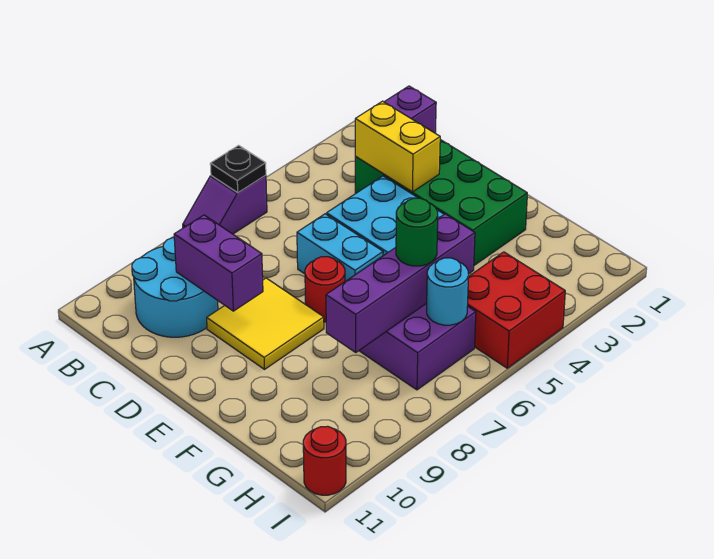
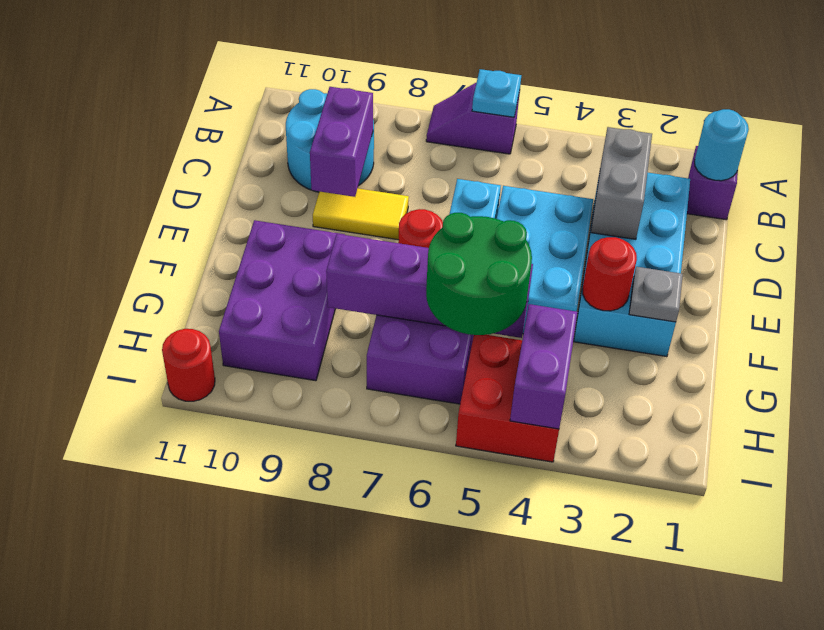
black 1x1 plate [210,145,266,193] -> cyan 1x1 plate [472,69,521,117]
green 2x4 brick [355,140,527,265] -> cyan 2x4 brick [574,173,690,357]
yellow 1x2 brick [355,101,440,192] -> grey 1x2 brick [591,127,652,239]
yellow 2x2 tile [207,278,324,369] -> yellow 1x2 tile [313,188,409,240]
none -> grey 1x1 plate [629,267,683,322]
none -> red 1x1 round brick [583,237,637,311]
none -> purple 2x3 brick [219,220,345,381]
green 1x1 round brick [396,198,438,266] -> green 2x2 round brick [426,213,532,335]
none -> purple 1x2 brick [510,304,578,429]
cyan 1x1 round brick [427,258,469,325] -> cyan 1x1 round brick moved to [694,109,749,181]

